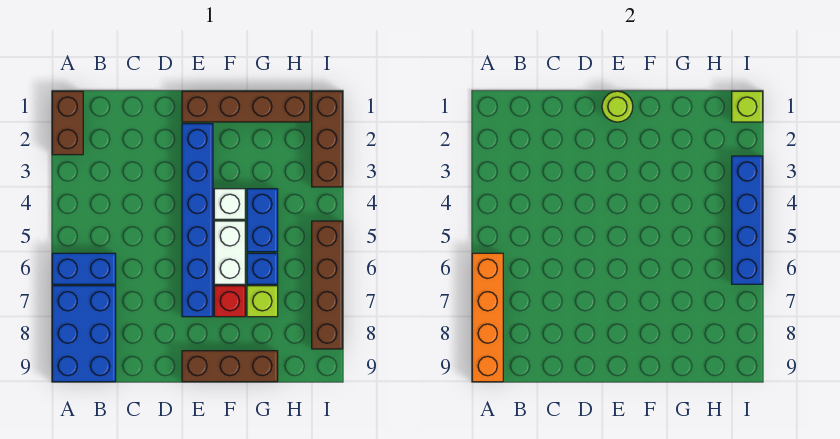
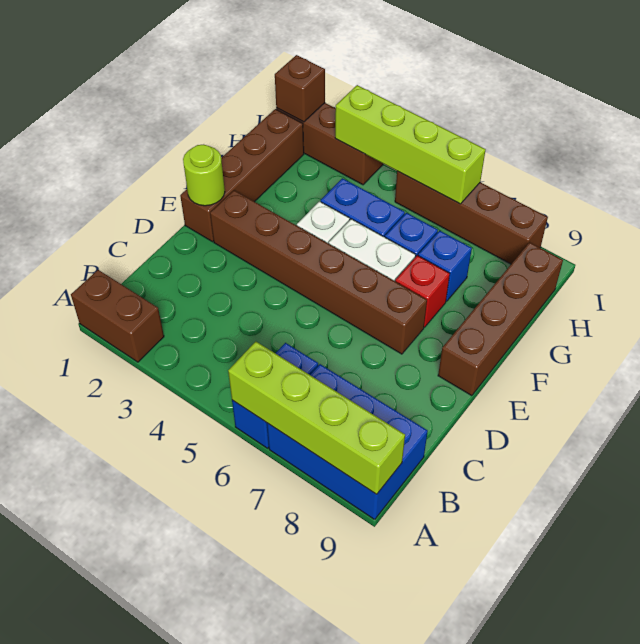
orange 1x4 brick [472,253,503,382] -> lime 1x4 brick [228,342,405,494]
blue 1x6 brick [182,124,213,317] -> brown 1x6 brick [210,190,427,354]
brown 1x3 brick [182,351,278,382] -> brown 1x4 brick [438,242,563,396]
lime 1x1 brick [247,286,278,317] -> blue 1x1 brick [418,231,472,301]
lime 1x1 brick [732,91,763,122] -> brown 1x1 brick [275,55,325,122]
blue 1x4 brick [732,156,763,284] -> lime 1x4 brick [335,85,486,204]

